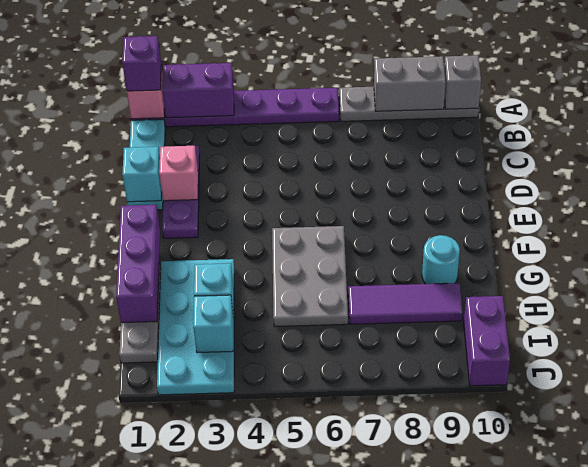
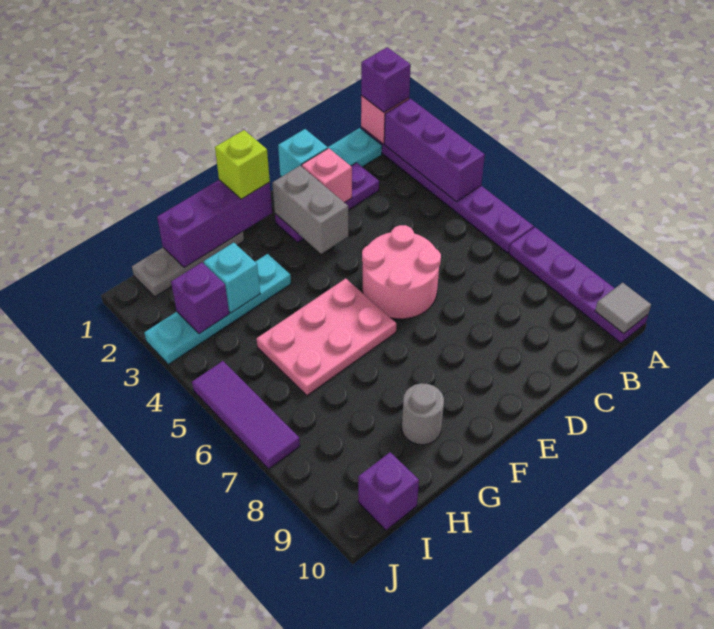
purple 1x2 brick [162,63,234,118] -> purple 1x3 brick [384,99,485,202]
grey 1x4 plate [339,87,479,121] -> purple 1x4 plate [509,227,648,343]
grey 1x2 brick [374,56,446,111] -> grey 1x2 brick moved to [272,166,348,254]
grey 1x1 brick [444,55,481,109] -> grey 1x1 tile [595,283,651,334]
none -> pink 2x2 round brick [362,225,441,319]
none -> lime 1x1 brick [215,130,270,199]
grey 2x3 plate [272,226,348,327] -> pink 2x3 plate [257,278,396,395]
cyan 2x4 plate [157,259,234,395] -> cyan 1x4 plate [144,254,291,364]
cyan 1x1 round brick [422,235,460,284] -> grey 1x1 round brick [402,383,444,445]
purple 1x3 tile [348,283,462,324] -> purple 1x3 tile moved to [192,361,300,469]
cyan 1x1 brick [193,295,233,353] -> purple 1x1 brick [171,262,229,334]
purple 1x2 brick [464,296,510,386] -> purple 1x1 brick [358,452,419,530]

